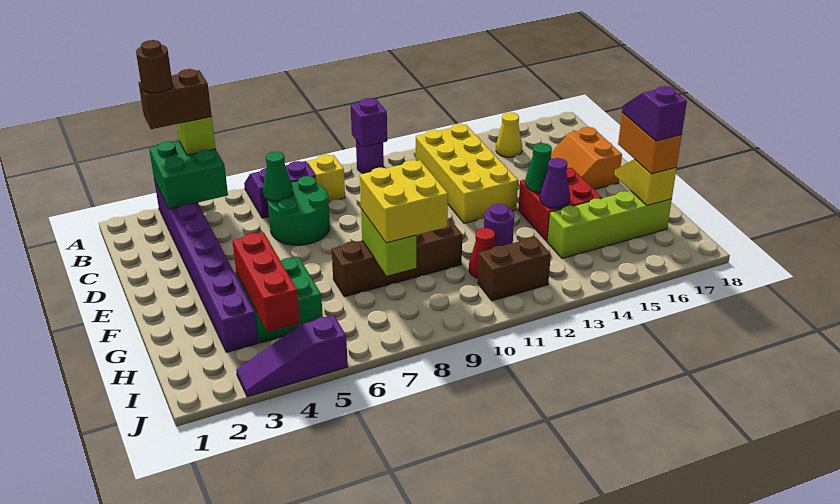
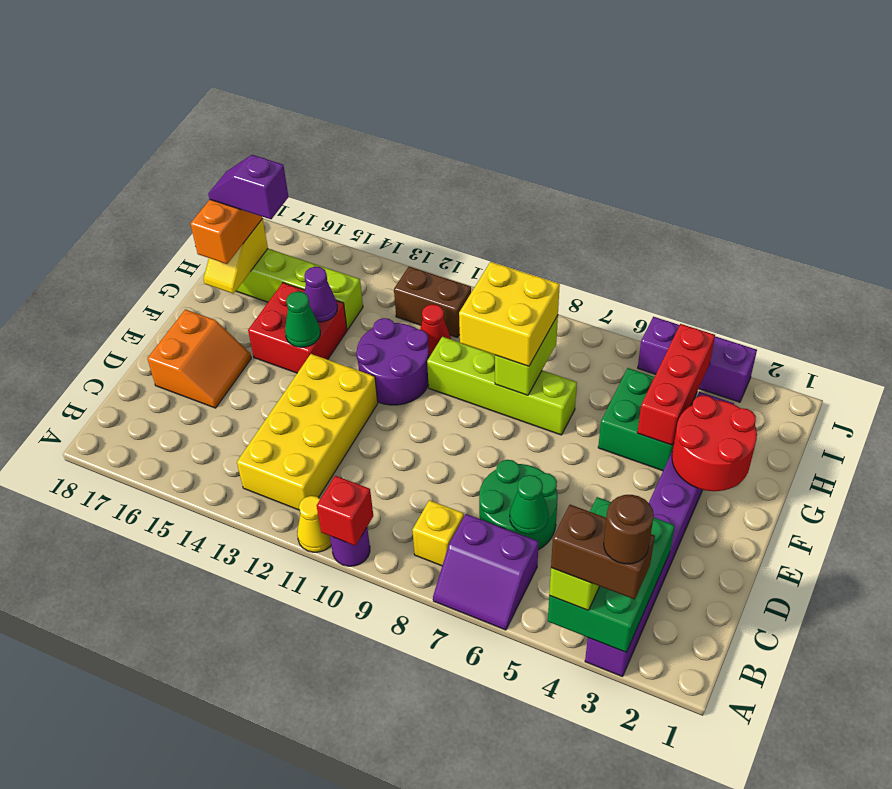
green 2x2 brick [149,141,228,209] -> green 2x3 brick [548,497,675,652]
purple 1x1 brick [351,98,387,147] -> red 1x1 brick [317,476,373,546]
yellow 1x1 cone [496,112,522,157] -> yellow 1x1 cone moved to [297,496,331,552]
none -> red 2x2 round brick [672,395,757,491]
brown 1x4 brick [332,218,462,297] -> lime 1x4 brick [427,337,577,435]
purple 1x1 round brick [484,204,514,246] -> purple 2x2 round brick [356,318,429,405]
purple 1x2 slope [622,86,687,141] -> purple 1x2 slope turned to [208,155,288,219]
purple 1x3 slope [236,315,348,397] -> purple 1x3 brick [638,317,757,402]

